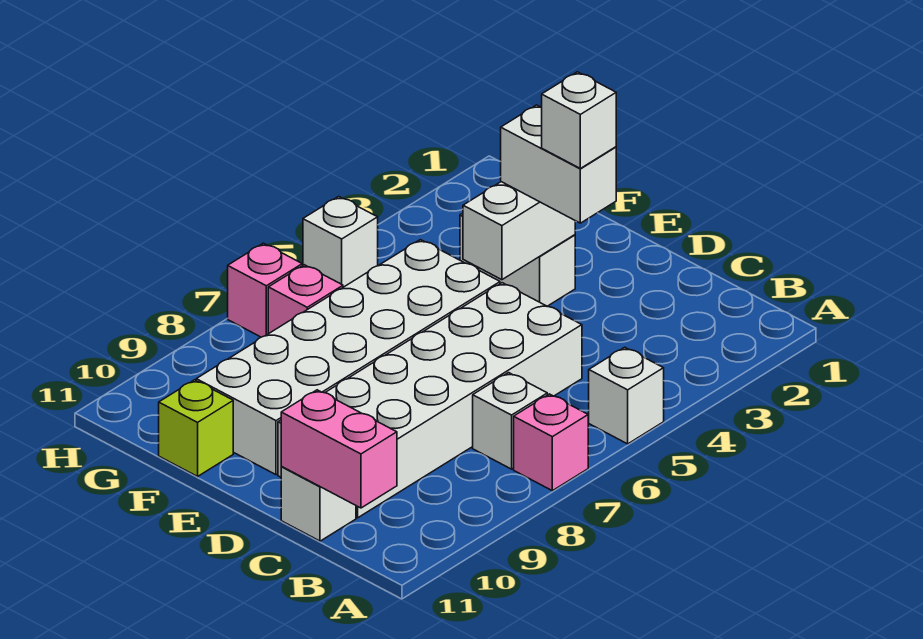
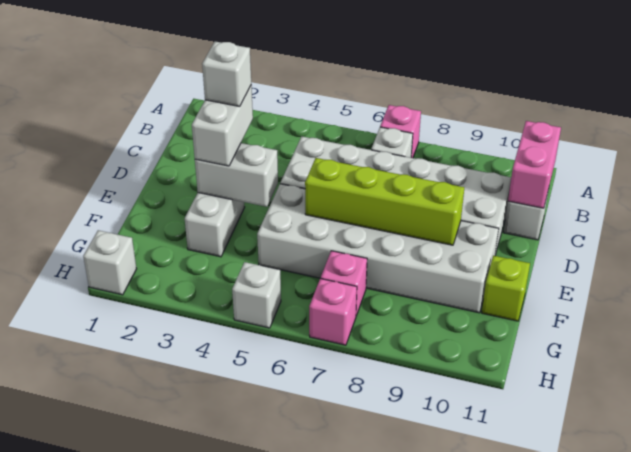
white 1x1 brick [589,347,664,444] -> white 1x1 brick moved to [83,230,137,295]
none -> lime 1x4 brick [305,158,464,245]

